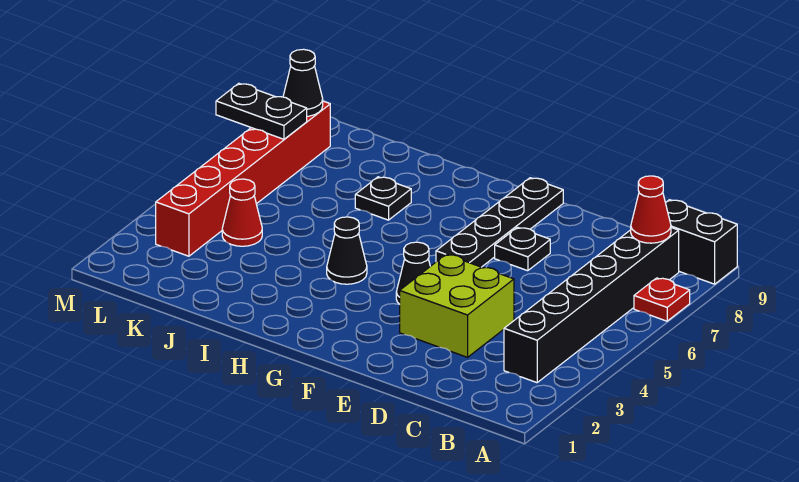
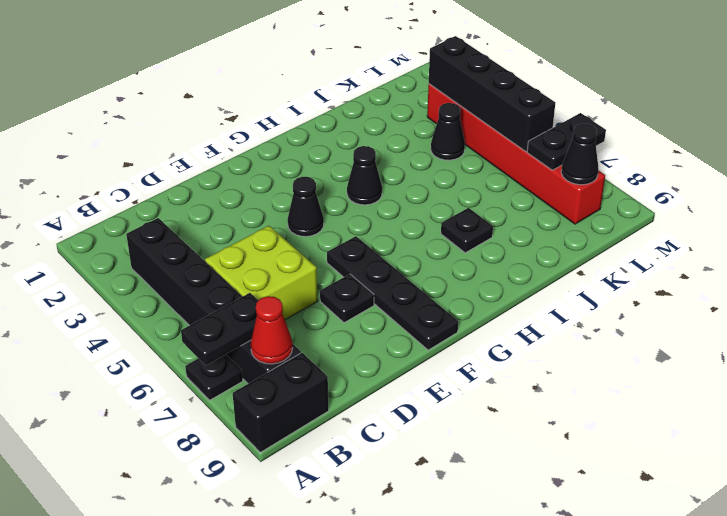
red 1x1 plate [634,278,690,321] -> black 1x1 plate [185,354,243,400]
none -> black 1x2 plate [181,293,259,365]
lime 2x2 brick [400,254,514,357] -> lime 2x2 brick moved to [205,226,318,320]
red 1x1 cone [222,179,262,246] -> black 1x1 cone [431,103,465,160]
none -> black 1x4 brick [429,36,555,152]

